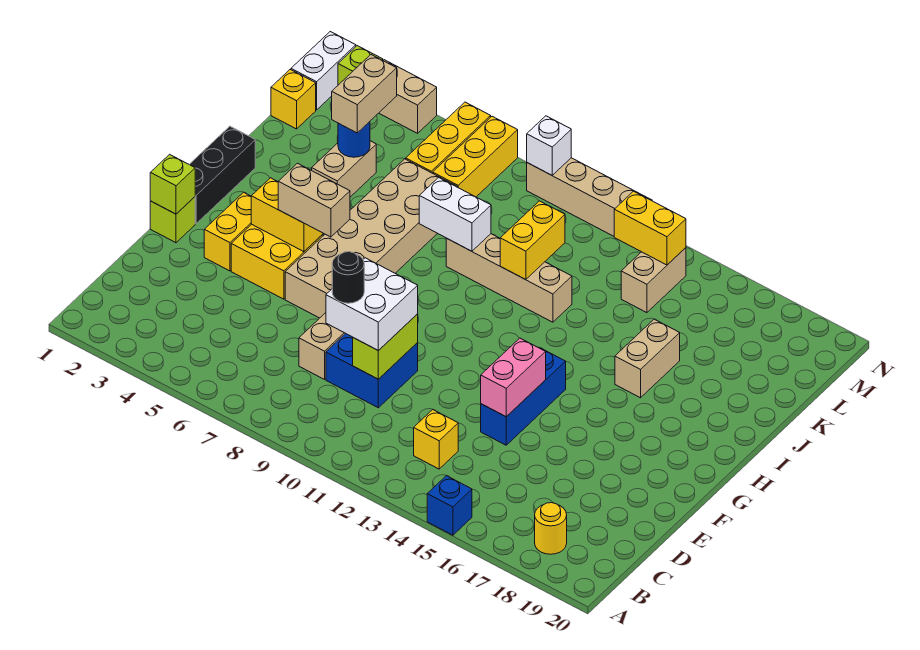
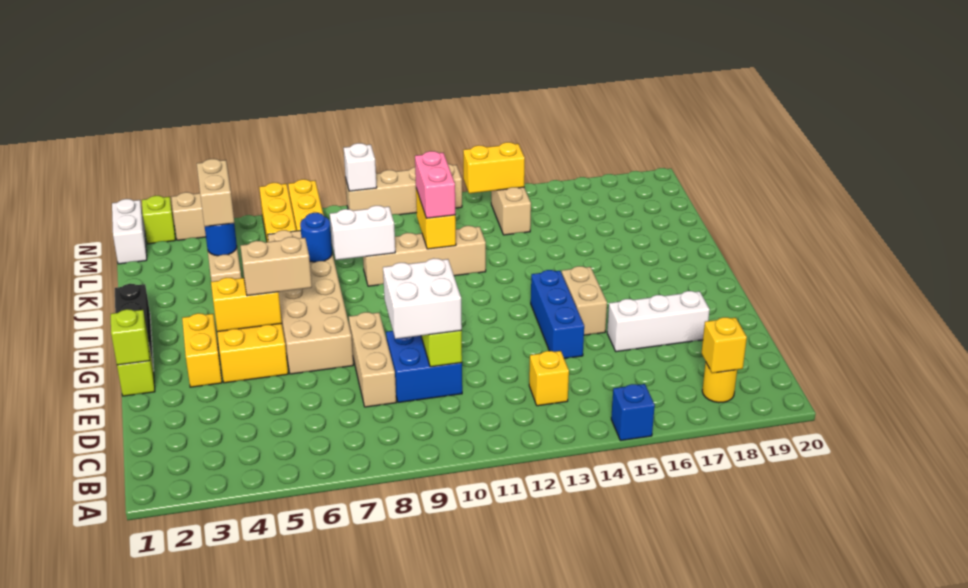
black 1x1 round brick [332,252,364,303] -> none
pink 1x2 brick [481,338,546,417] -> pink 1x2 brick moved to [415,151,455,218]
none -> white 1x3 brick [607,291,710,352]
tan 1x2 brick [615,319,680,398] -> tan 1x2 brick moved to [562,266,607,335]
none -> blue 1x1 round brick [300,213,332,262]
yellow 1x1 brick [271,70,316,129] -> yellow 1x1 brick moved to [702,317,747,373]

